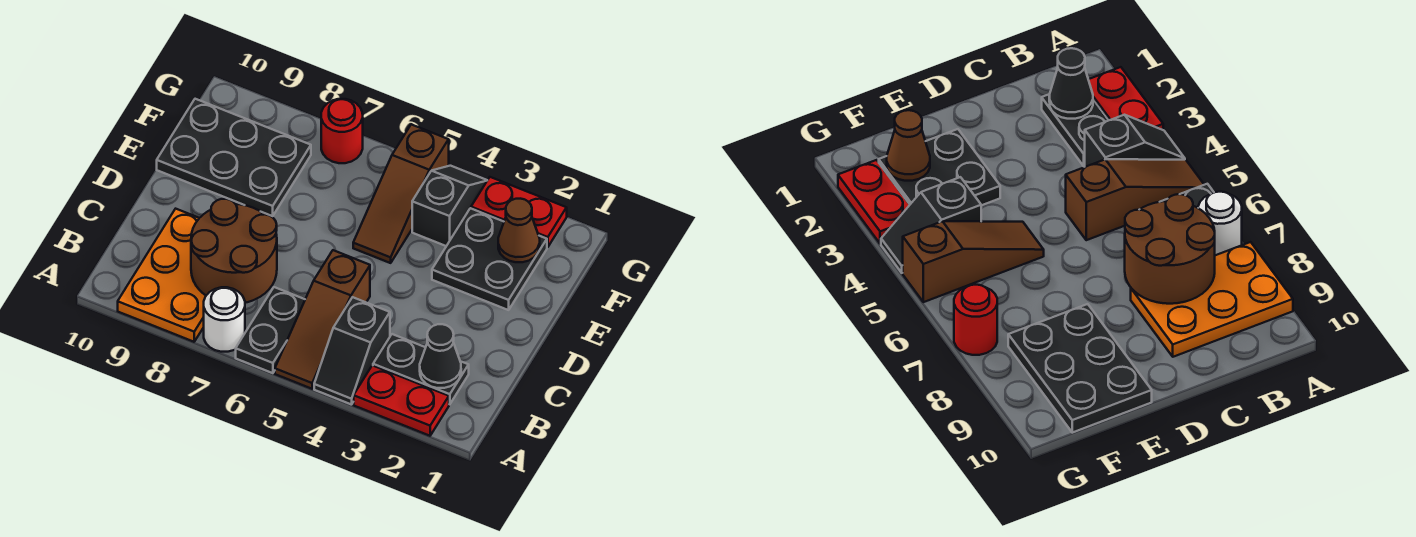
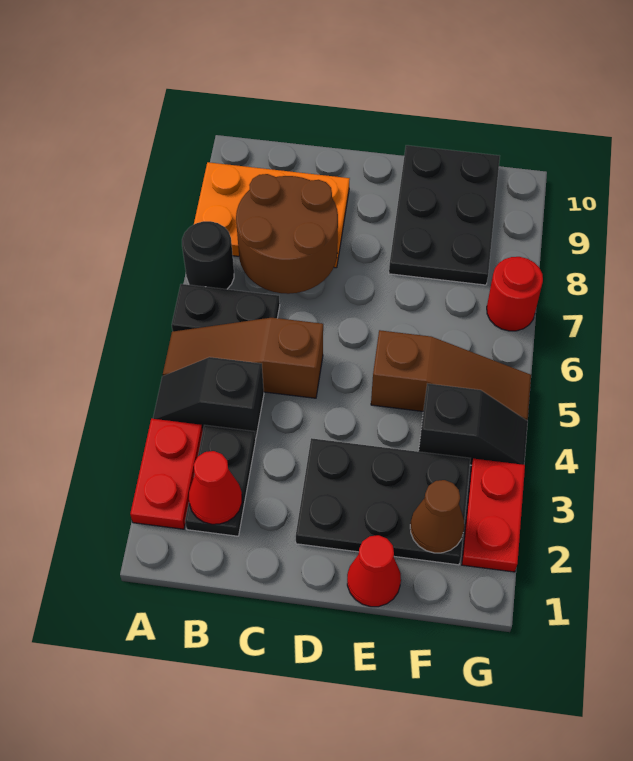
white 1x1 round brick [204,287,245,352] -> black 1x1 round brick [182,221,234,289]
black 1x1 cone [420,324,461,388] -> red 1x1 cone [189,451,242,524]
none -> red 1x1 cone [347,535,401,607]
black 2x2 plate [432,208,547,310] -> black 2x3 plate [296,438,470,565]
brown 1x3 slope [353,124,449,263] -> brown 1x3 slope turned to [371,330,531,420]

